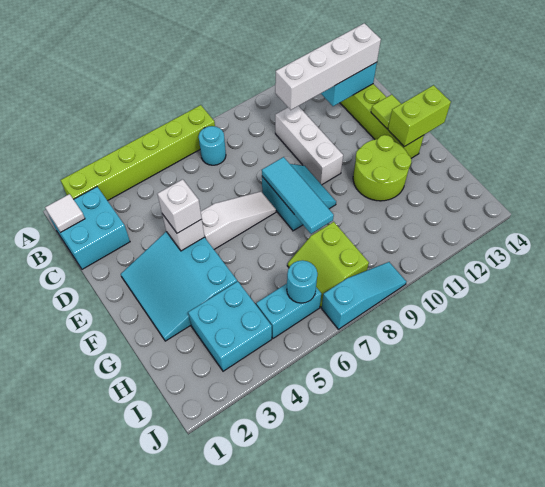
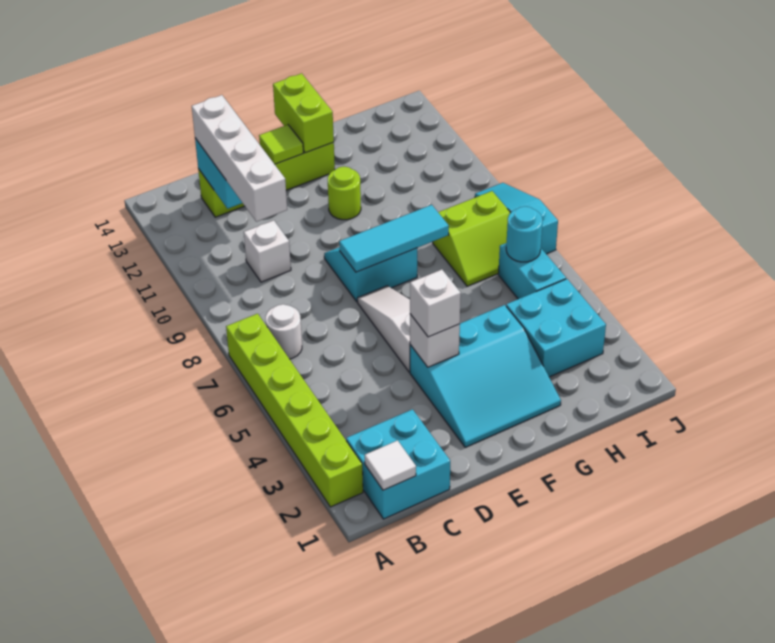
cyan 1x1 round brick [199,126,226,165] -> white 1x1 round brick [266,304,302,359]
white 1x3 brick [275,106,343,185] -> white 1x1 brick [244,220,291,282]
lime 2x2 round brick [353,135,412,201] -> lime 1x1 round brick [328,167,361,220]

